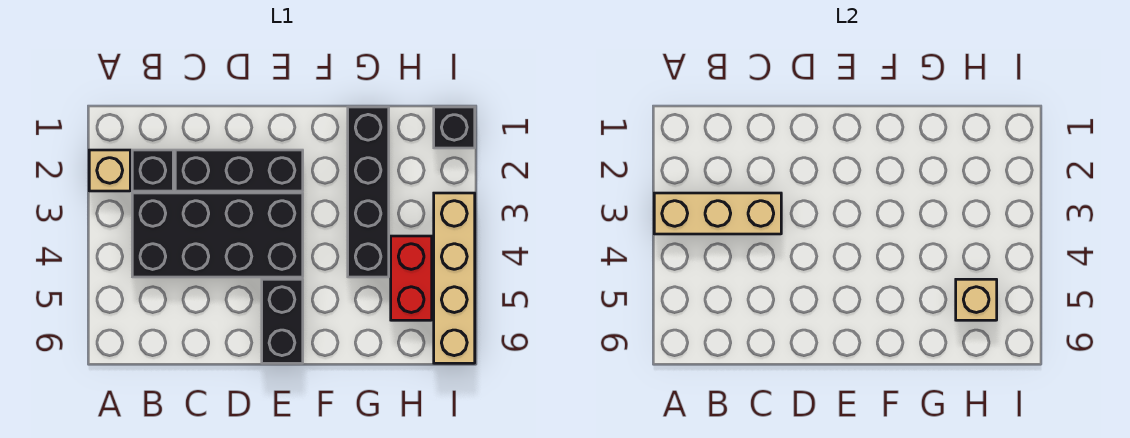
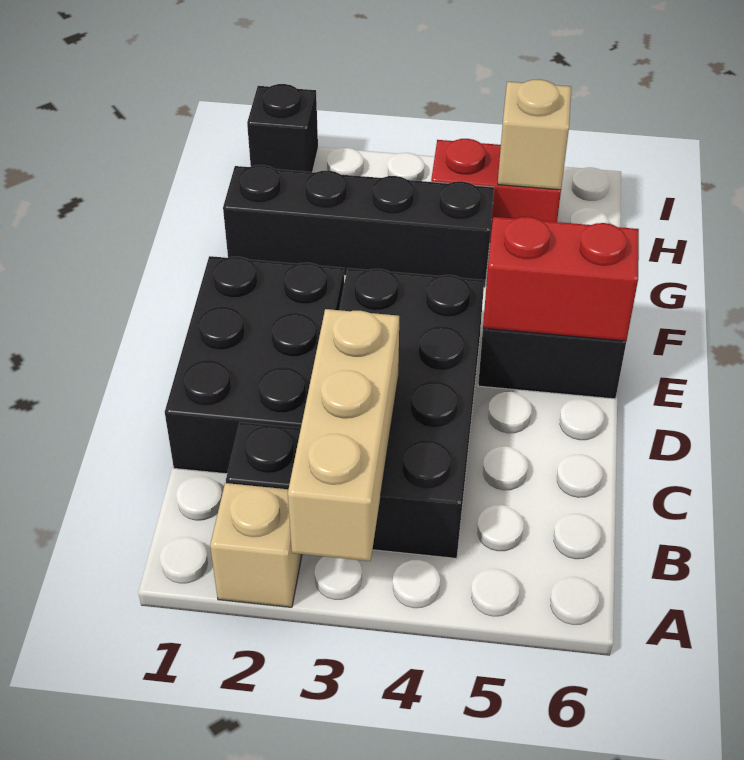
black 1x3 brick [175,150,303,191] -> black 2x3 brick [165,256,344,474]
none -> red 1x2 brick [483,217,639,341]
tan 1x4 brick [434,193,475,363] -> none

